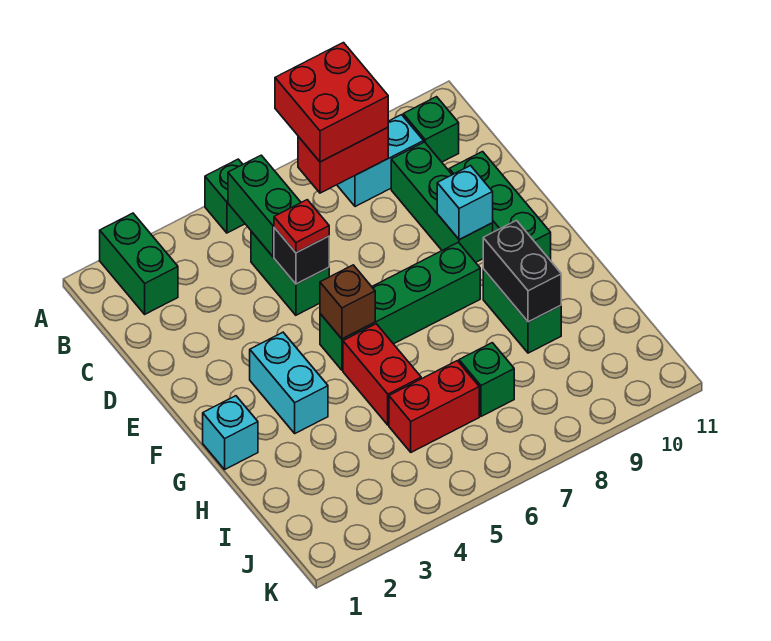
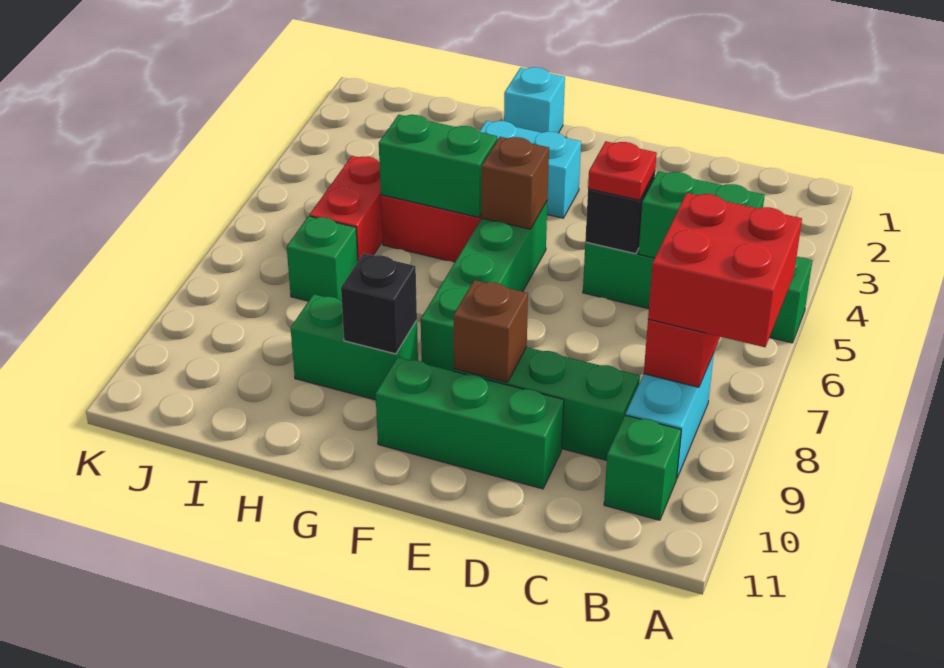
green 1x2 brick [100,213,178,314] -> green 1x2 brick moved to [379,115,497,217]
cyan 1x1 brick [437,166,493,240] -> brown 1x1 brick [454,280,528,382]
black 1x2 brick [483,221,561,322] -> black 1x1 brick [341,253,417,354]

